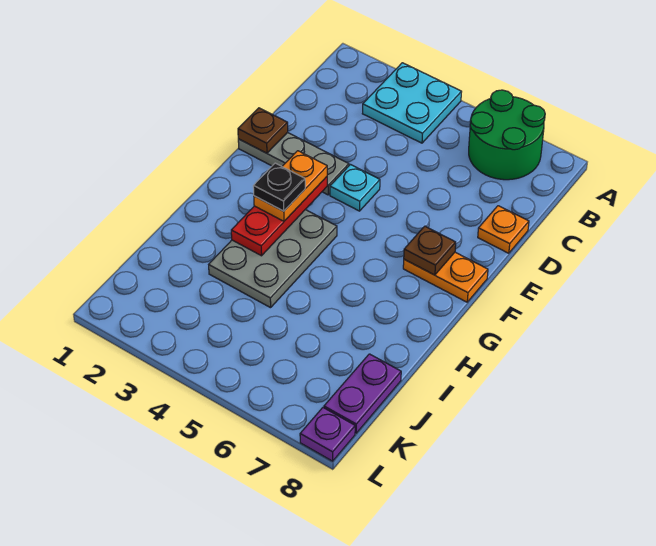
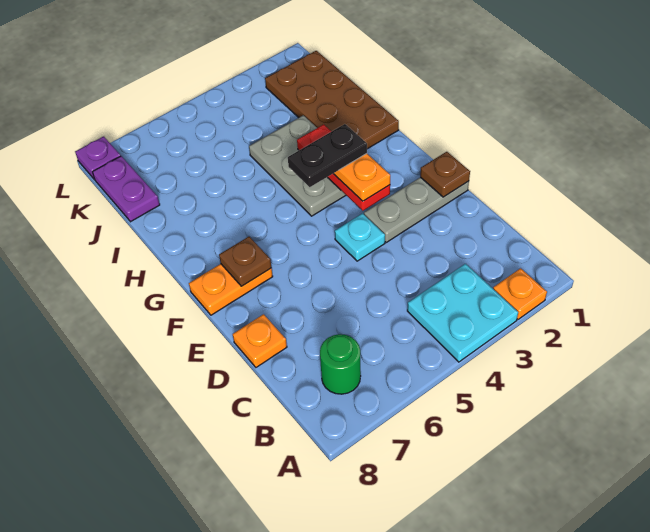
none -> orange 1x1 plate [493,268,547,319]
green 2x2 round brick [469,90,545,180] -> green 1x1 round brick [320,334,361,394]
black 1x1 plate [253,163,305,211] -> black 1x2 plate [288,124,367,187]
none -> brown 2x4 plate [265,51,399,149]

